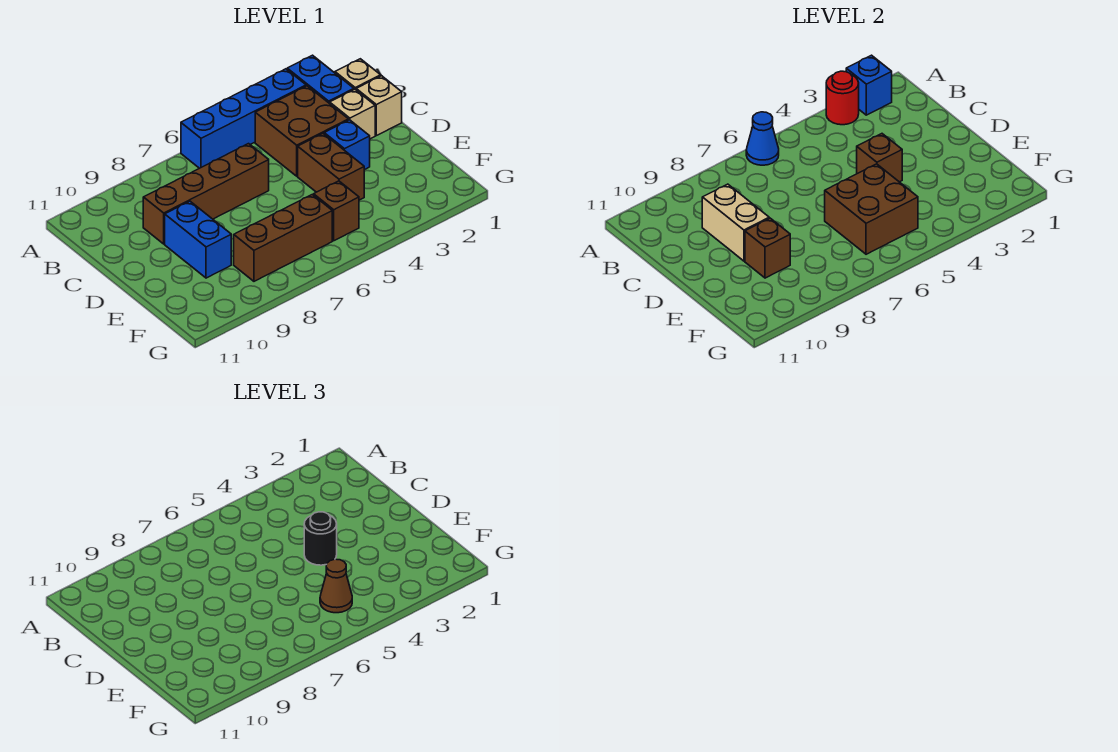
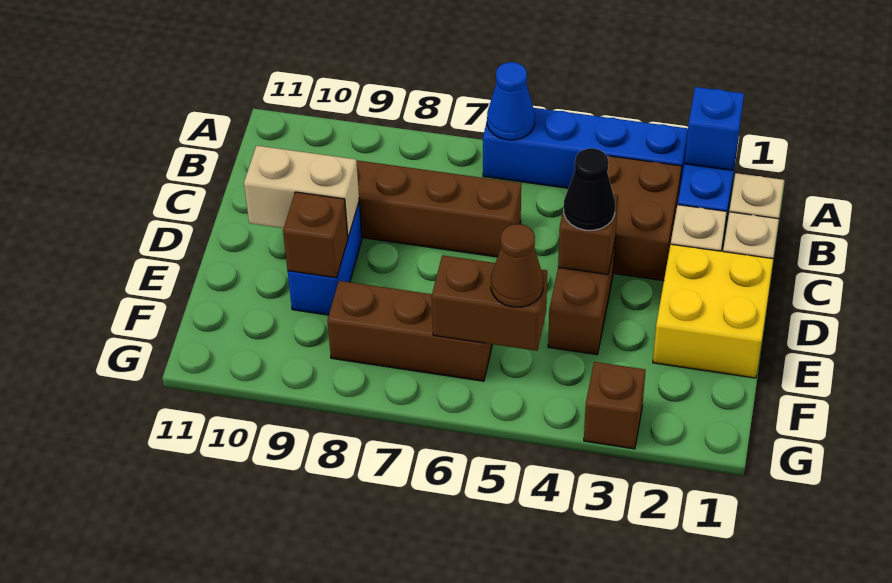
red 1x1 round brick [826,71,859,125] -> none
tan 1x2 brick [702,184,769,261] -> tan 1x2 brick turned to [244,146,359,237]
none -> yellow 2x2 brick [653,244,773,378]
blue 1x1 brick [324,120,370,170] -> none
black 1x1 round brick [304,512,337,565] -> black 1x1 cone [564,148,615,230]
brown 2x2 brick [825,164,918,254] -> brown 1x2 brick [432,255,547,351]
brown 1x1 brick [314,181,359,241] -> brown 1x1 brick moved to [584,362,646,449]

